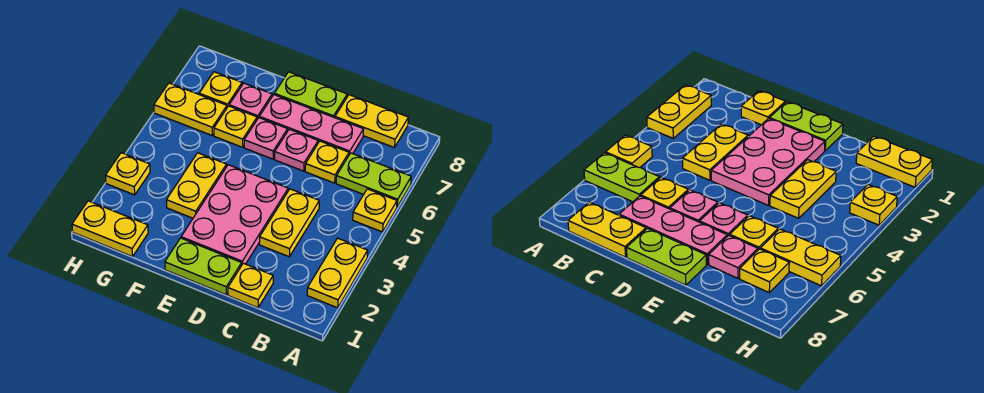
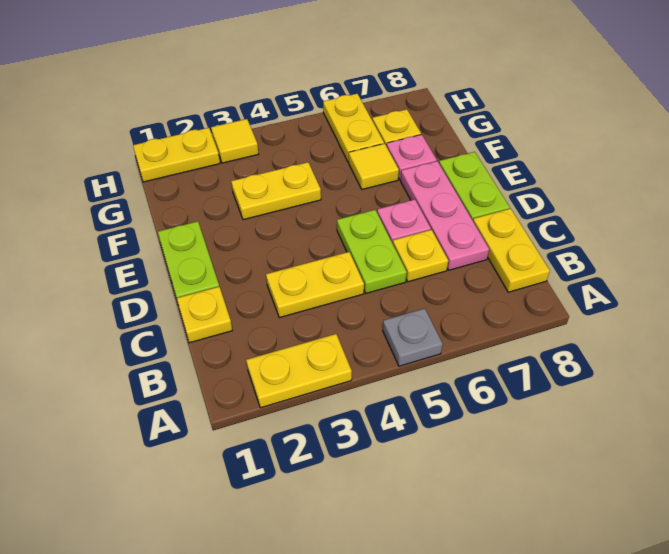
yellow 1x1 plate [353,189,397,232] -> grey 1x1 plate [383,308,443,366]
lime 1x2 plate [336,153,411,207] -> lime 1x2 plate moved to [337,210,407,293]
pink 2x3 plate [181,165,288,264] -> none
pink 1x1 plate [244,118,288,159] -> none
yellow 1x1 plate [214,106,257,147] -> yellow 1x1 tile [349,144,399,189]
yellow 1x2 plate [72,201,148,257] -> yellow 1x2 plate turned to [133,128,220,182]
yellow 1x1 plate [105,153,150,195] -> yellow 1x1 tile [211,119,258,163]

